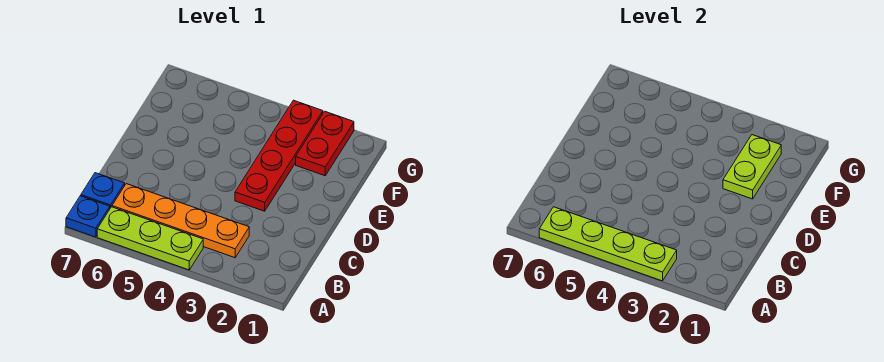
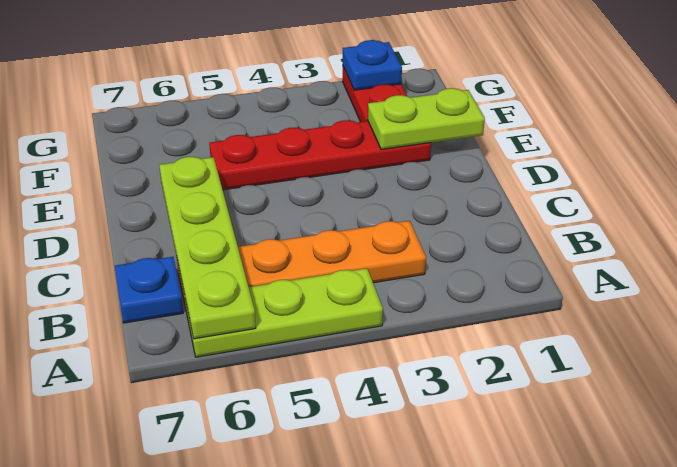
lime 1x4 plate [539,207,677,281] -> lime 1x4 plate turned to [159,157,256,339]
blue 1x1 plate [66,196,110,237] -> blue 1x1 plate moved to [343,40,402,90]
red 1x4 plate [235,100,323,211] -> red 1x4 plate turned to [209,120,431,190]
lime 1x2 plate [723,135,781,199] -> lime 1x2 plate turned to [368,88,485,150]

